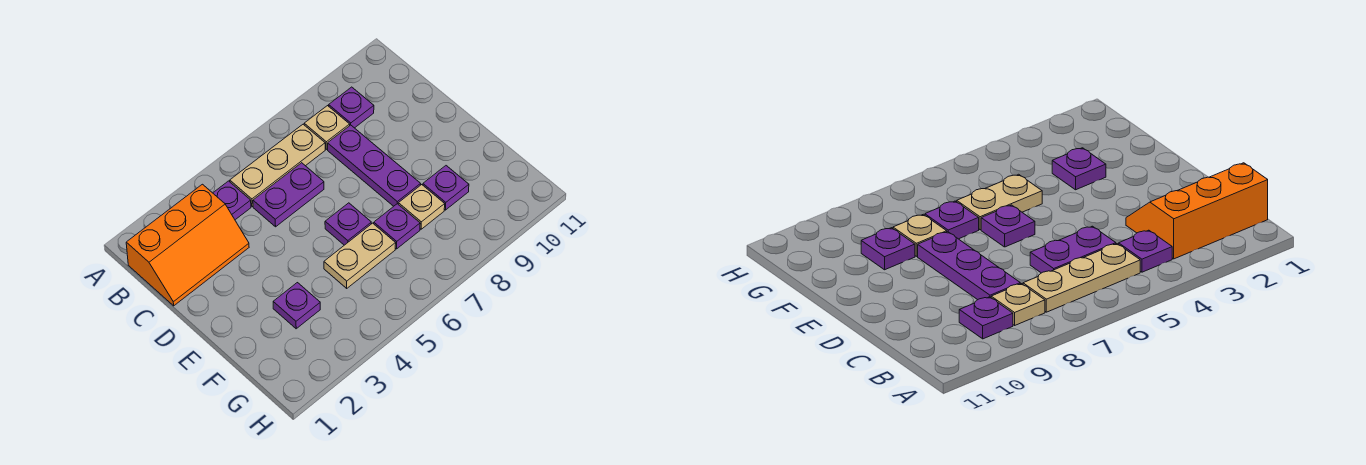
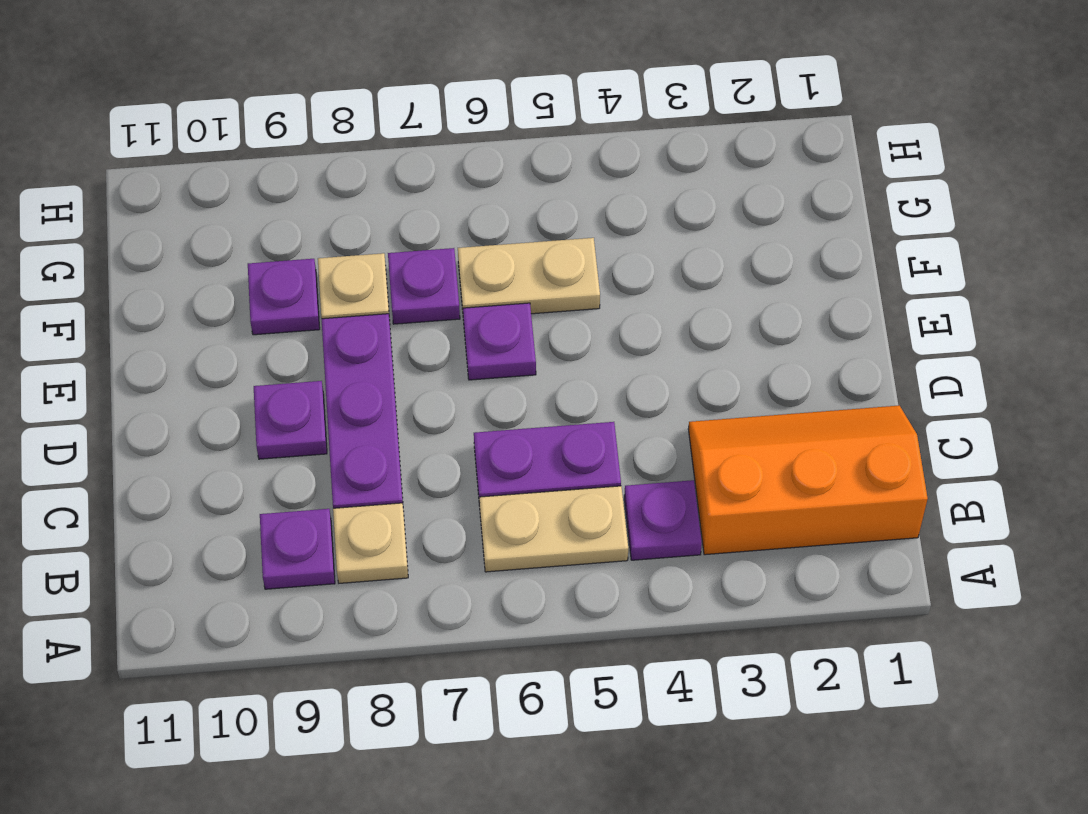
tan 1x3 plate [230,124,325,206] -> tan 1x2 plate [479,486,628,572]
purple 1x1 plate [273,283,320,329] -> purple 1x1 plate moved to [254,381,327,459]

